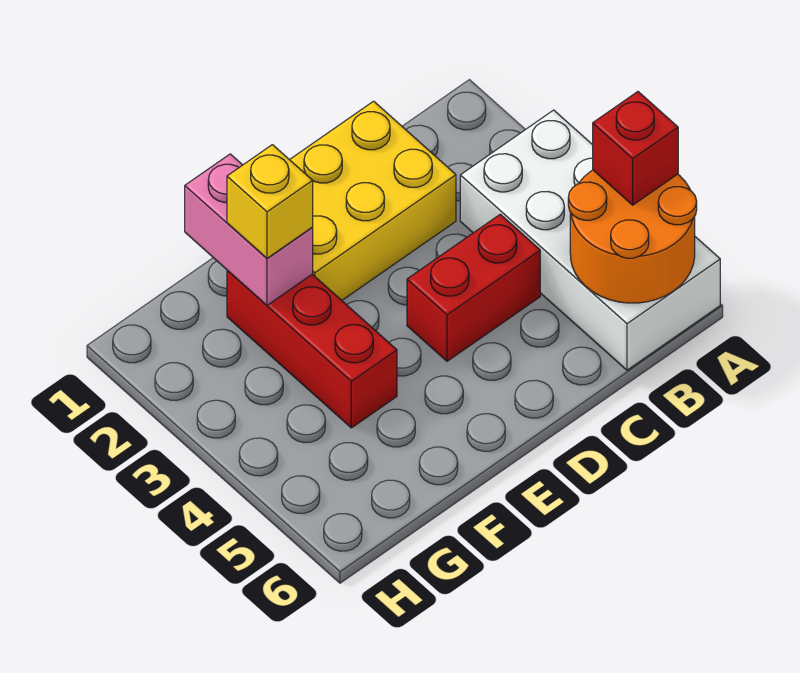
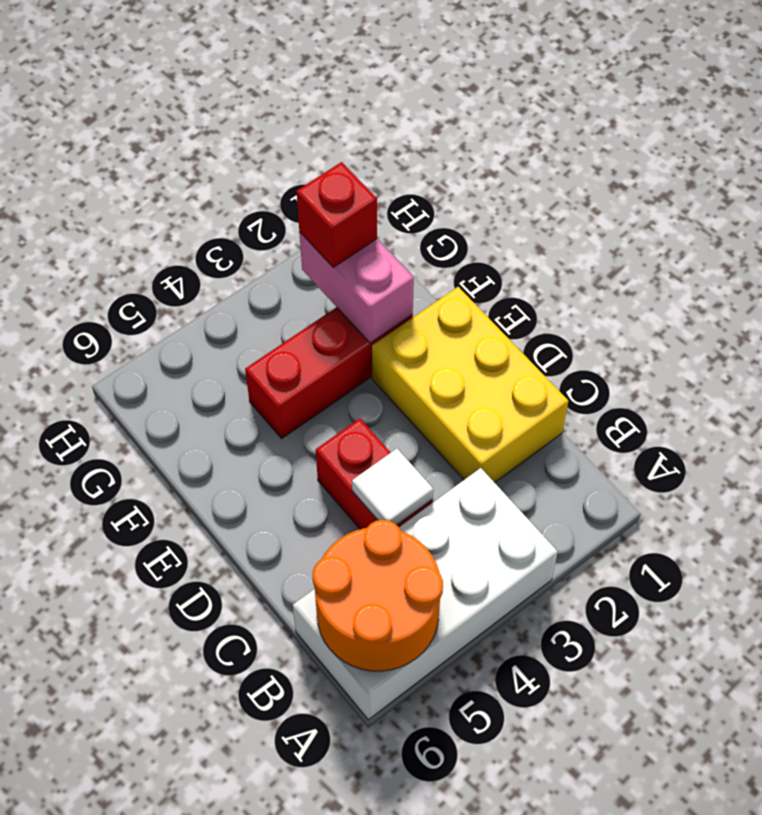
red 1x1 brick [593,92,678,205] -> red 1x1 brick moved to [297,162,377,267]
none -> white 1x1 tile [352,449,433,525]
pink 1x2 brick [185,154,313,305] -> pink 1x2 brick turned to [299,232,414,343]
yellow 1x1 brick [227,145,313,258] -> none

